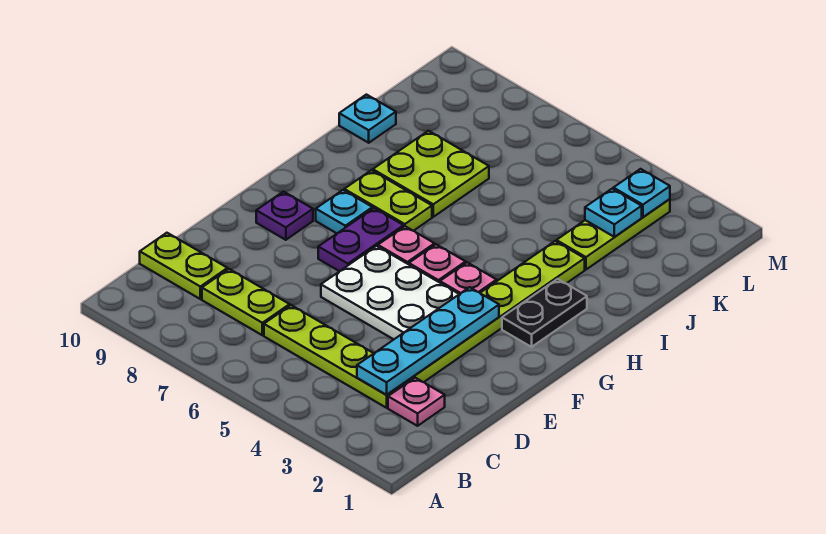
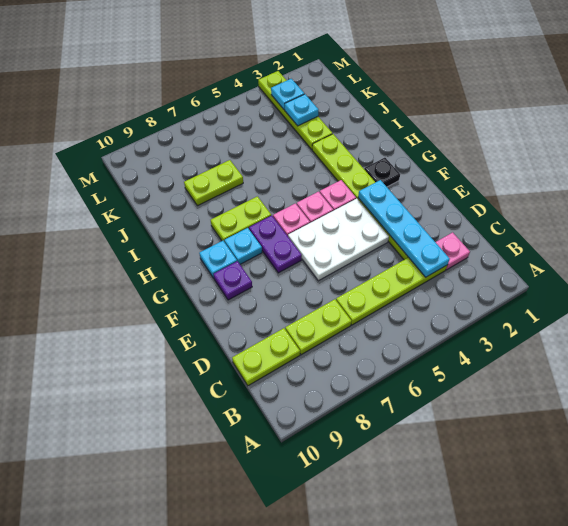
black 1x2 plate [502,279,587,347] -> black 1x1 plate [364,158,400,187]
lime 2x2 plate [373,131,489,217] -> lime 1x2 plate [184,160,243,206]
lime 1x3 plate [556,199,670,270] -> lime 1x4 plate [258,71,332,149]
cyan 1x1 plate [339,95,396,143] -> cyan 1x1 plate moved to [199,241,237,278]

